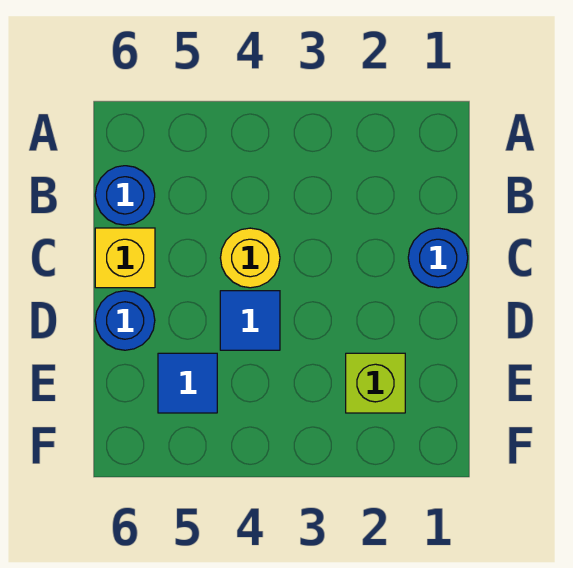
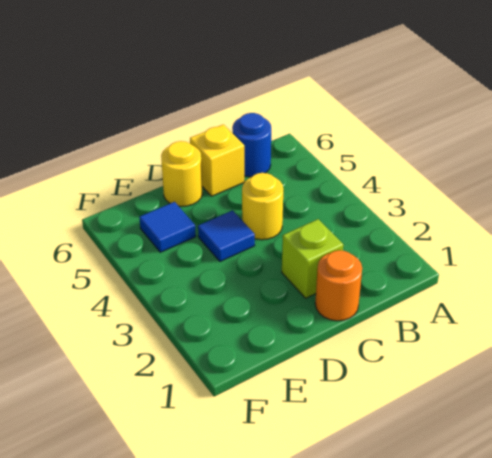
blue 1x1 round brick [408,228,468,288] -> orange 1x1 round brick [315,250,362,321]
blue 1x1 round brick [95,291,155,350] -> yellow 1x1 round brick [161,141,202,206]
lime 1x1 brick [346,353,405,413] -> lime 1x1 brick moved to [282,219,343,298]

